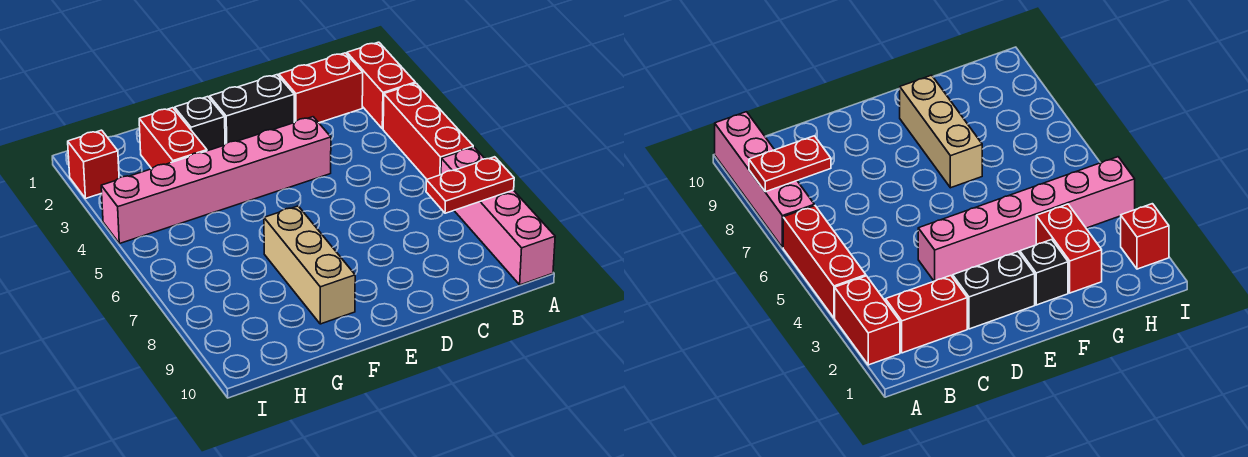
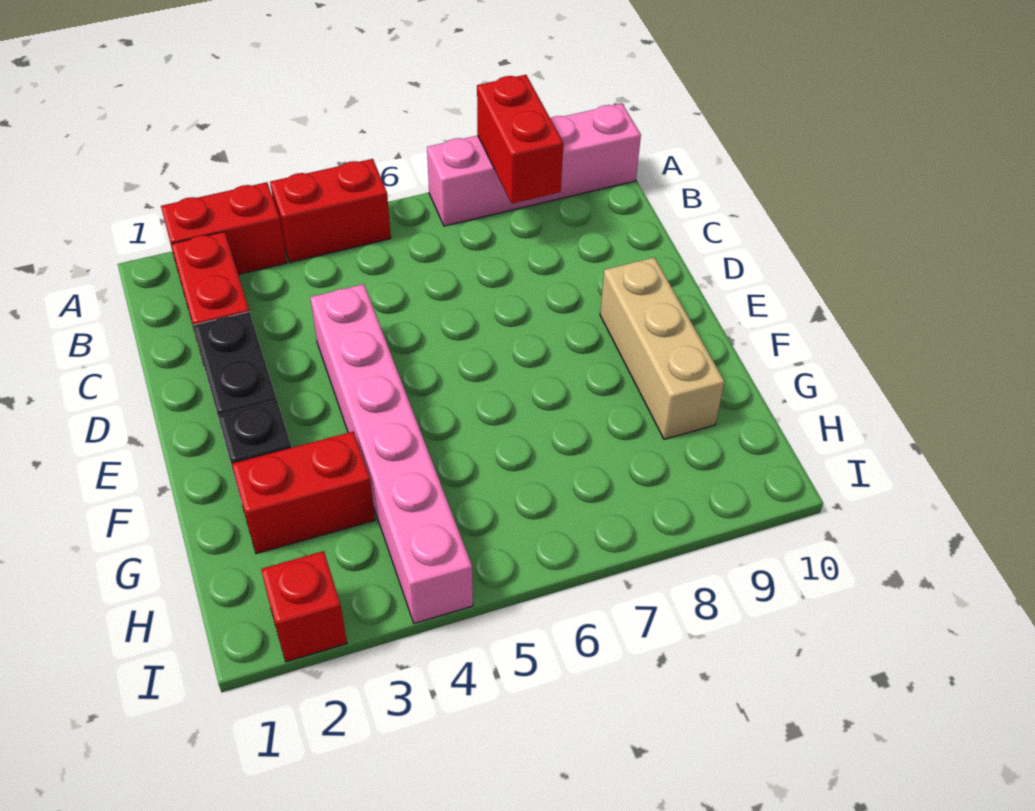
red 1x3 brick [383,83,473,179] -> red 1x2 brick [270,159,391,262]
red 1x2 plate [426,157,514,213] -> red 1x2 brick [477,75,563,203]
tan 1x3 brick [264,206,355,324] -> tan 1x3 brick turned to [600,257,725,439]

